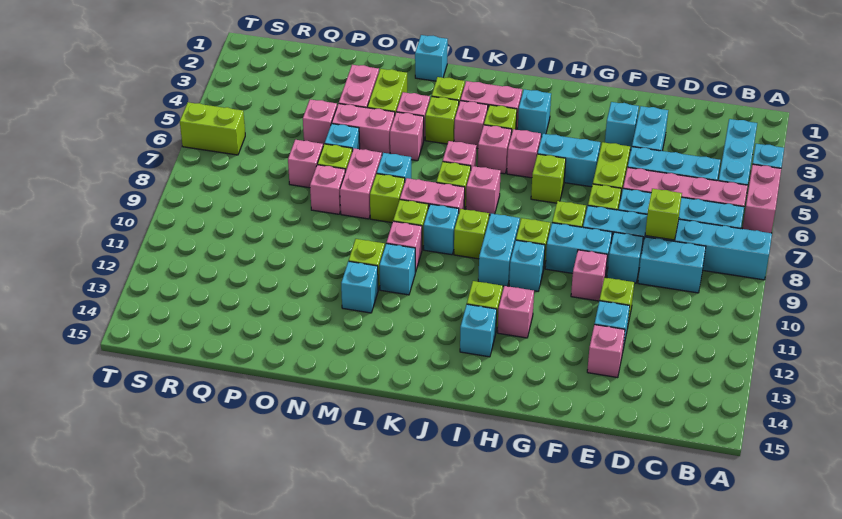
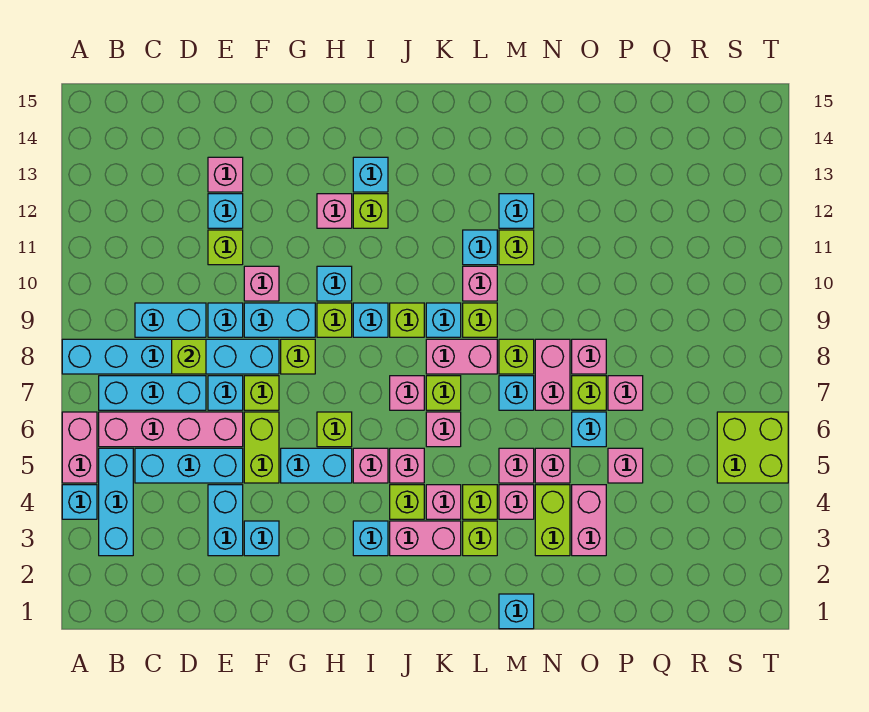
cyan 1x2 brick [478,214,520,286] -> cyan 1x1 brick [353,303,388,337]
pink 1x2 brick [332,104,395,154] -> pink 1x1 brick [535,448,570,483]
lime 1x2 brick [180,102,245,155] -> lime 2x2 brick [717,412,788,483]

